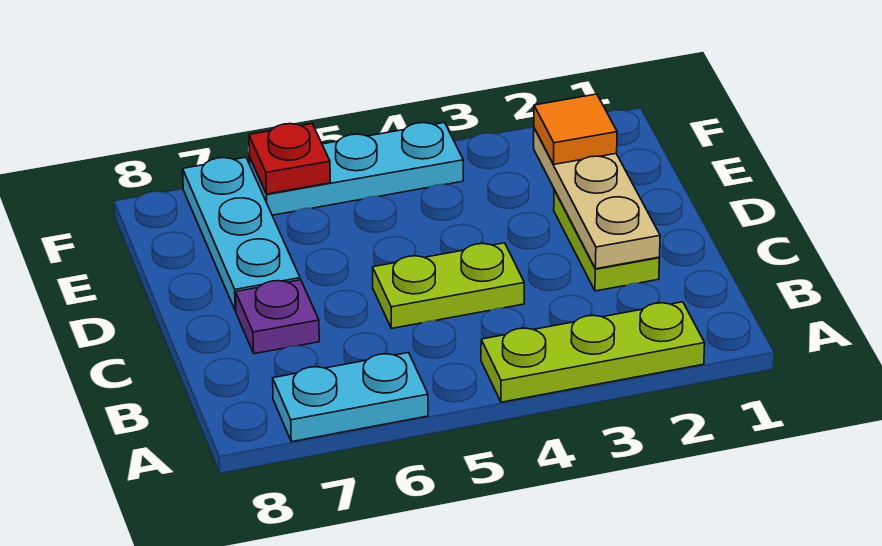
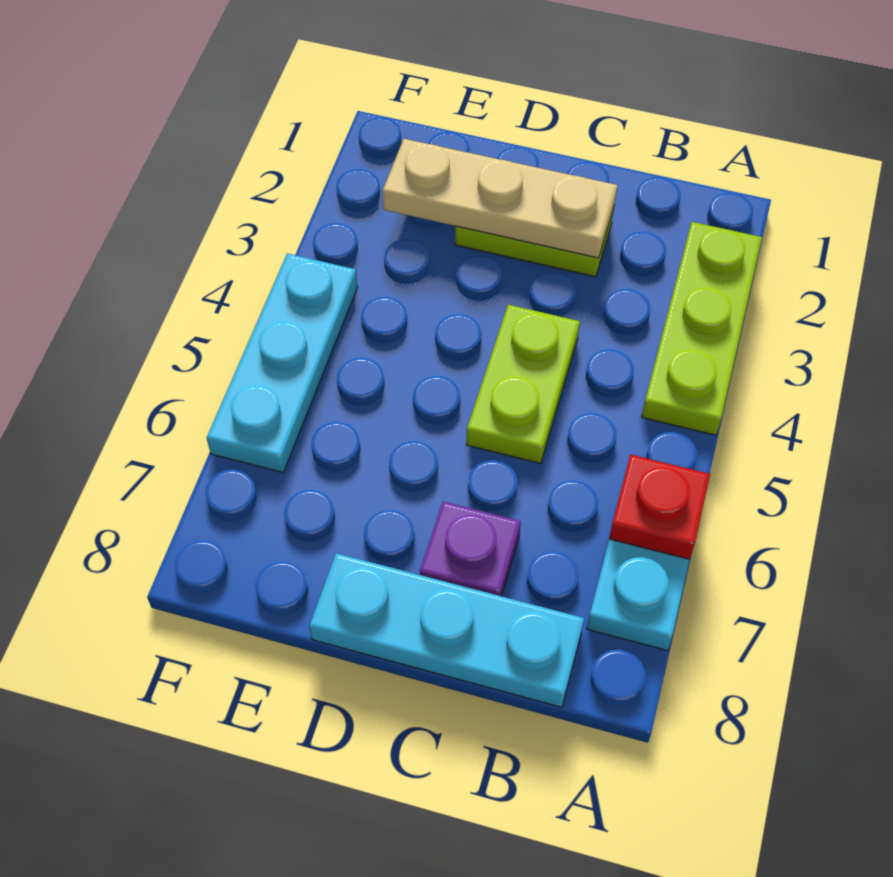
cyan 1x3 plate [183,157,300,311] -> cyan 1x3 plate moved to [309,553,584,707]
orange 1x1 tile [534,94,617,165] -> none
red 1x1 plate [249,124,330,194] -> red 1x1 plate moved to [609,455,710,559]

